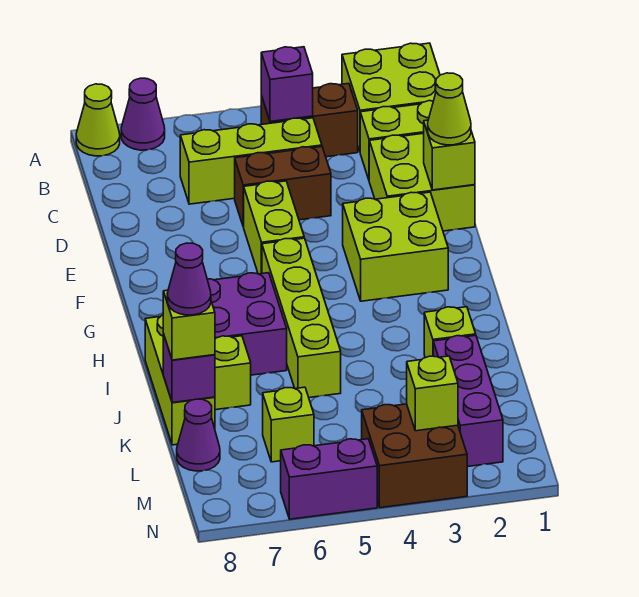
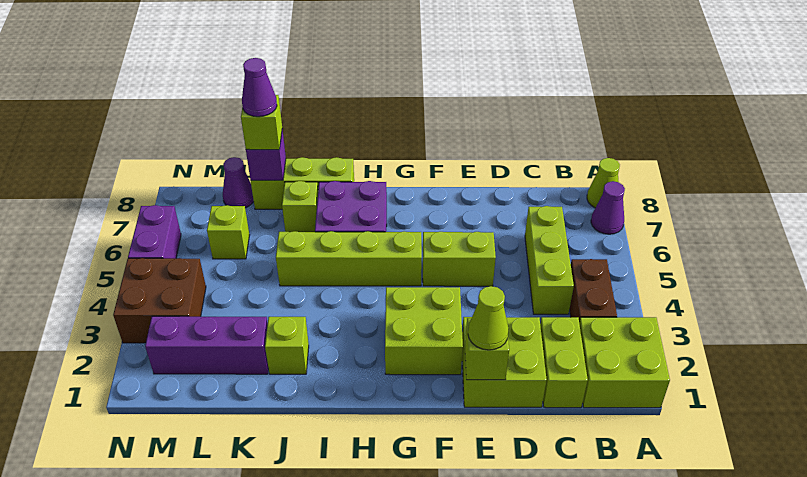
purple 1x1 brick [261,47,313,122] -> none
brown 1x2 brick [235,147,331,227] -> none
lime 1x1 brick [407,356,458,431] -> none

